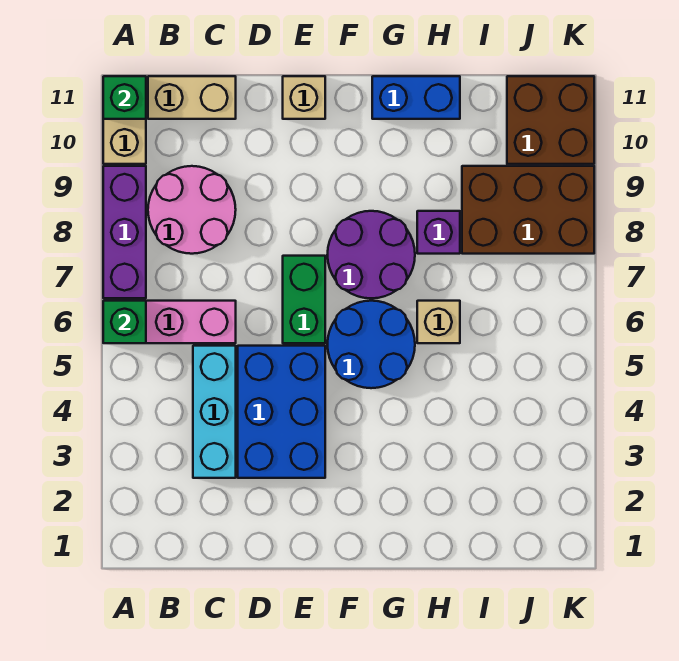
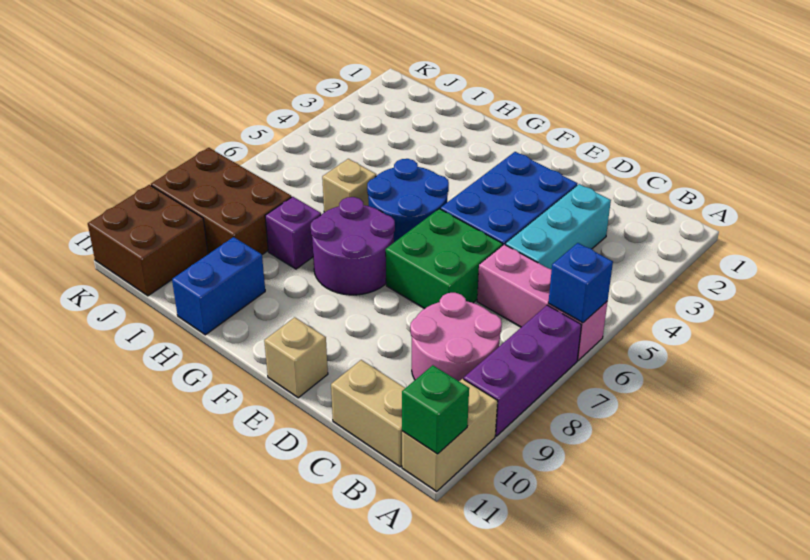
green 1x1 brick [103,301,146,343] -> blue 1x1 brick [548,243,613,323]
green 1x2 brick [283,256,325,343] -> green 2x2 brick [386,209,503,309]
blue 1x2 brick [372,76,460,119] -> blue 1x2 brick turned to [172,237,265,335]

